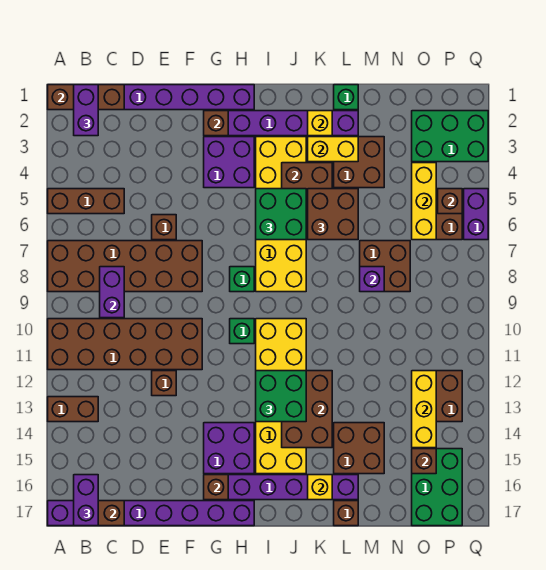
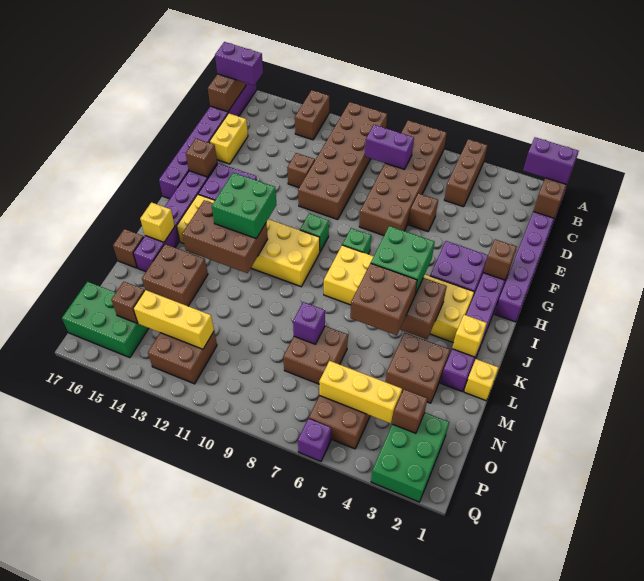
yellow 1x2 brick [308,137,358,162] -> yellow 1x2 brick moved to [209,113,248,164]
green 1x1 brick [334,85,358,110] -> yellow 1x1 brick [464,359,499,401]
brown 1x1 brick [438,189,462,214] -> brown 1x1 brick moved to [392,389,428,433]
purple 1x2 brick [464,189,488,240] -> purple 1x1 brick [298,418,331,461]

